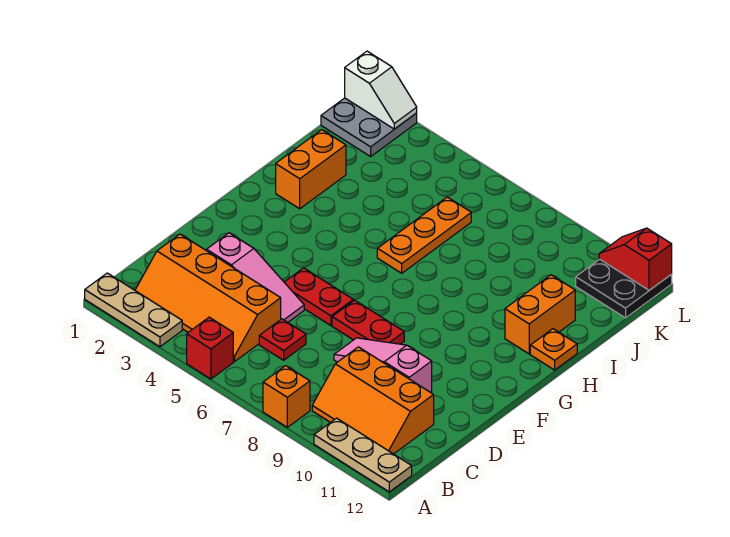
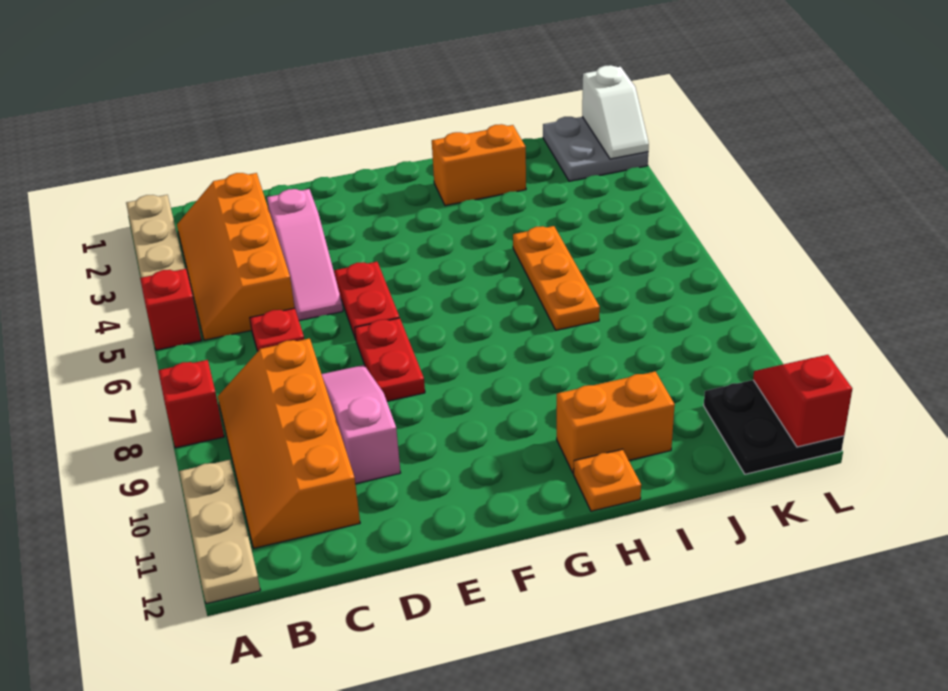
orange 1x1 brick [263,366,310,427] -> red 1x1 brick [158,360,224,448]
orange 2x3 slope [312,347,434,454] -> orange 2x4 slope [218,338,360,548]
orange 1x3 plate [377,197,471,273] -> orange 1x3 plate turned to [513,226,600,330]

